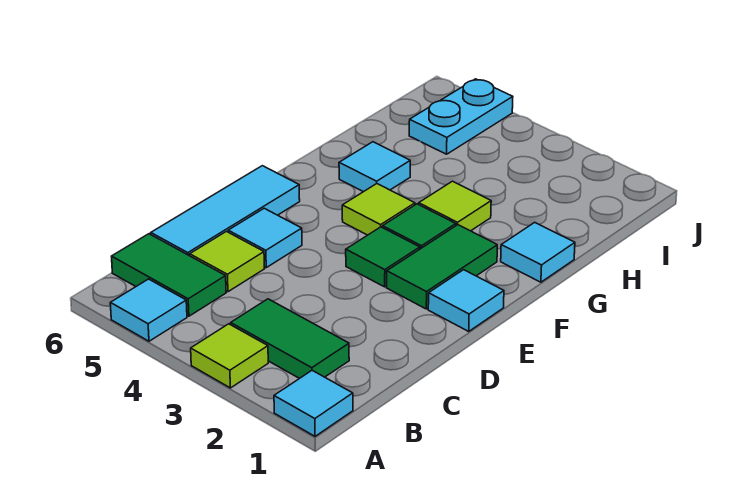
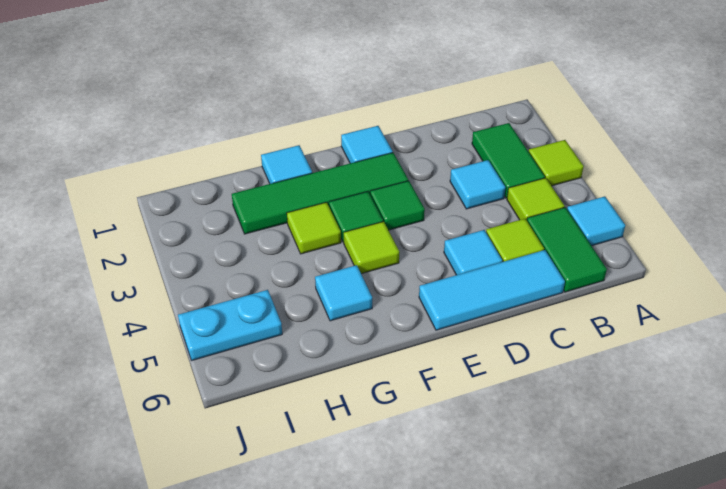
cyan 1x1 tile [274,370,353,436] -> cyan 1x1 tile moved to [450,160,506,209]
none -> lime 1x1 tile [507,178,565,220]
green 1x2 tile [387,225,497,309] -> green 1x4 tile [232,153,408,234]

